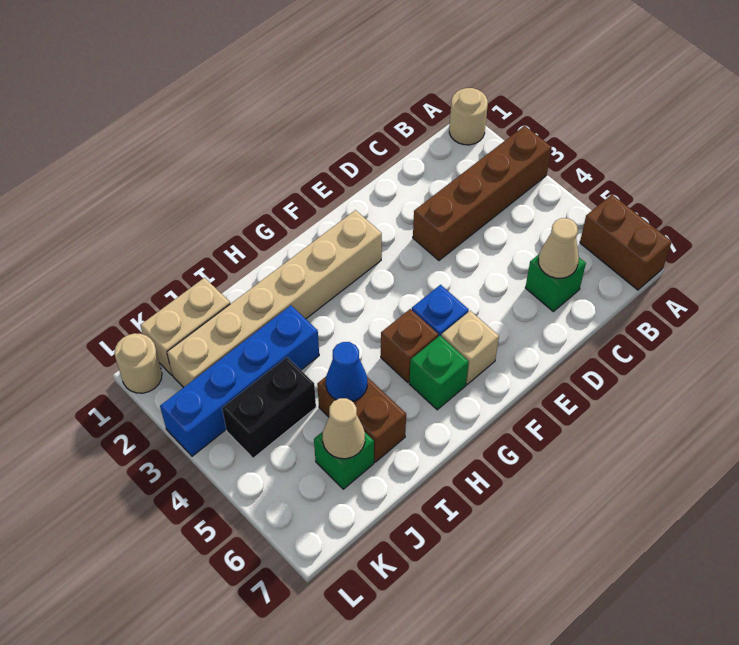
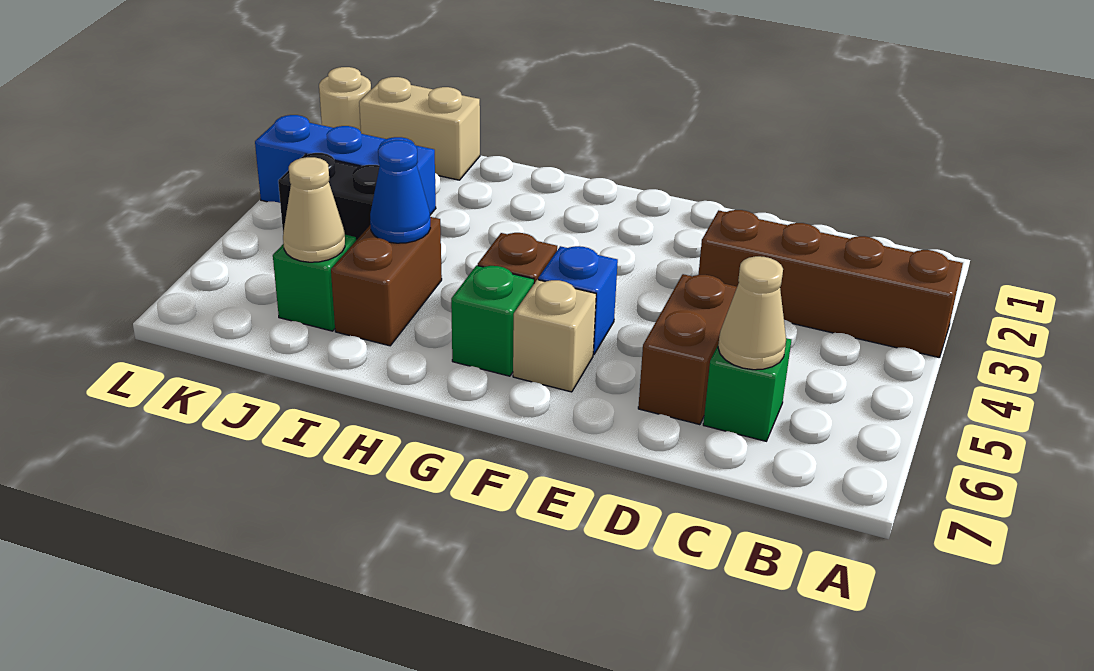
tan 1x1 round brick [449,88,488,145] -> none
brown 1x2 brick [580,195,672,290] -> brown 1x2 brick moved to [638,274,737,425]
tan 1x6 brick [167,210,382,388] -> none
blue 1x4 brick [160,305,319,456] -> blue 1x3 brick [255,115,436,215]

